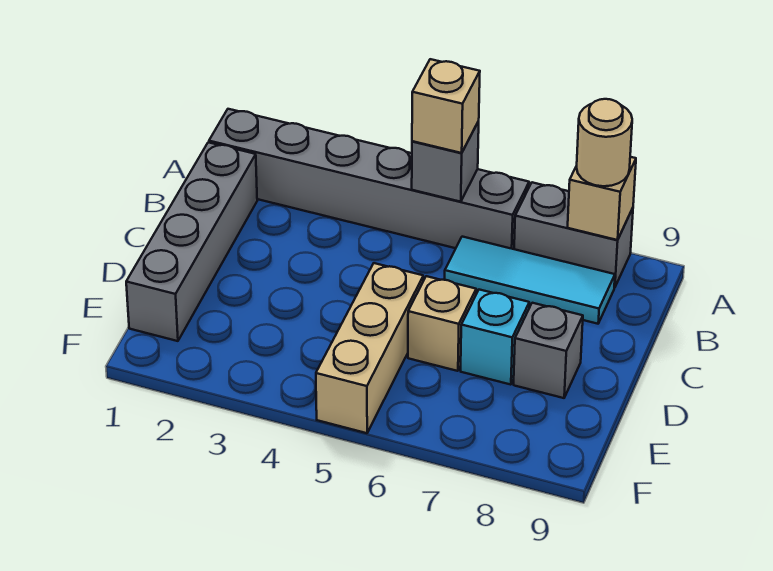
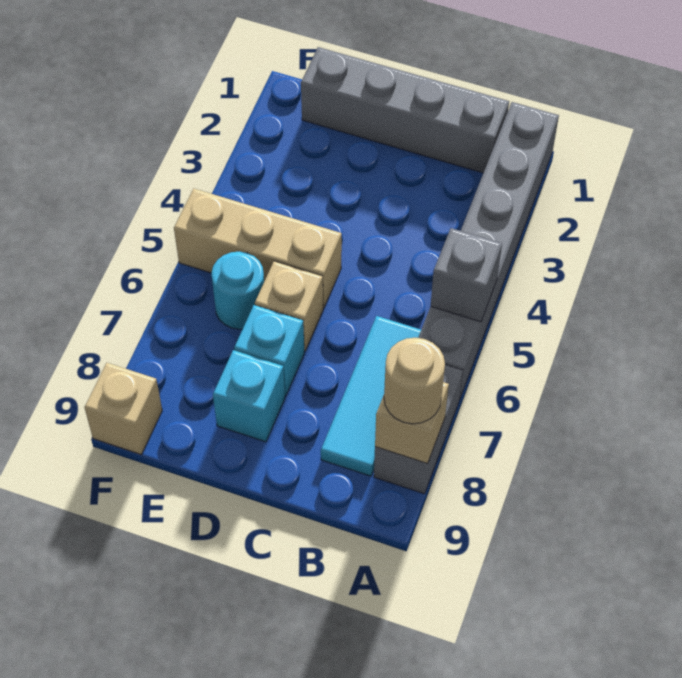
tan 1x1 brick [412,59,480,153] -> tan 1x1 brick moved to [85,363,162,454]
grey 1x1 brick [514,303,583,398] -> cyan 1x1 brick [213,350,285,442]
none -> cyan 1x1 round brick [211,252,264,329]

